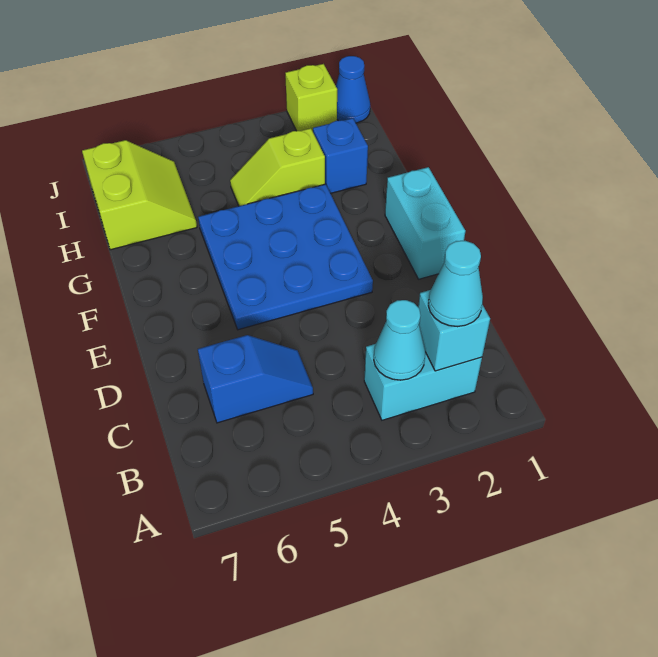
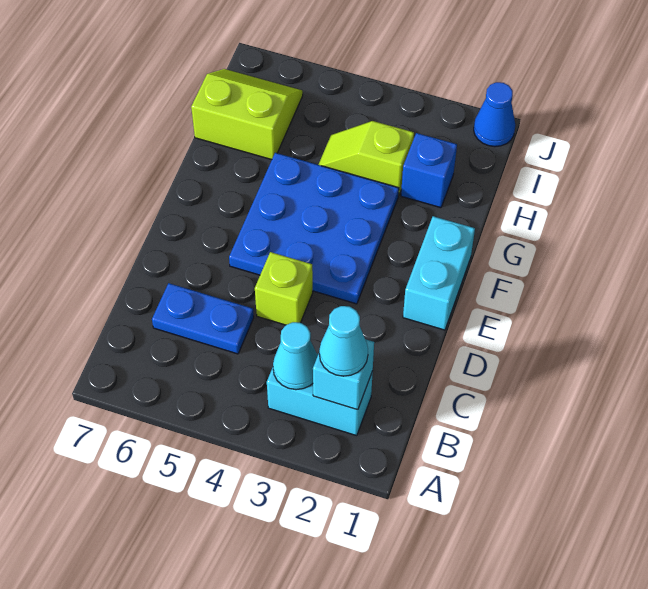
blue 1x2 slope [198,335,313,423] -> blue 1x2 plate [152,283,254,354]
lime 2x2 slope [82,140,197,250] -> lime 2x2 slope turned to [191,69,303,160]
lime 1x1 brick [285,64,337,131] -> lime 1x1 brick moved to [255,252,313,325]

